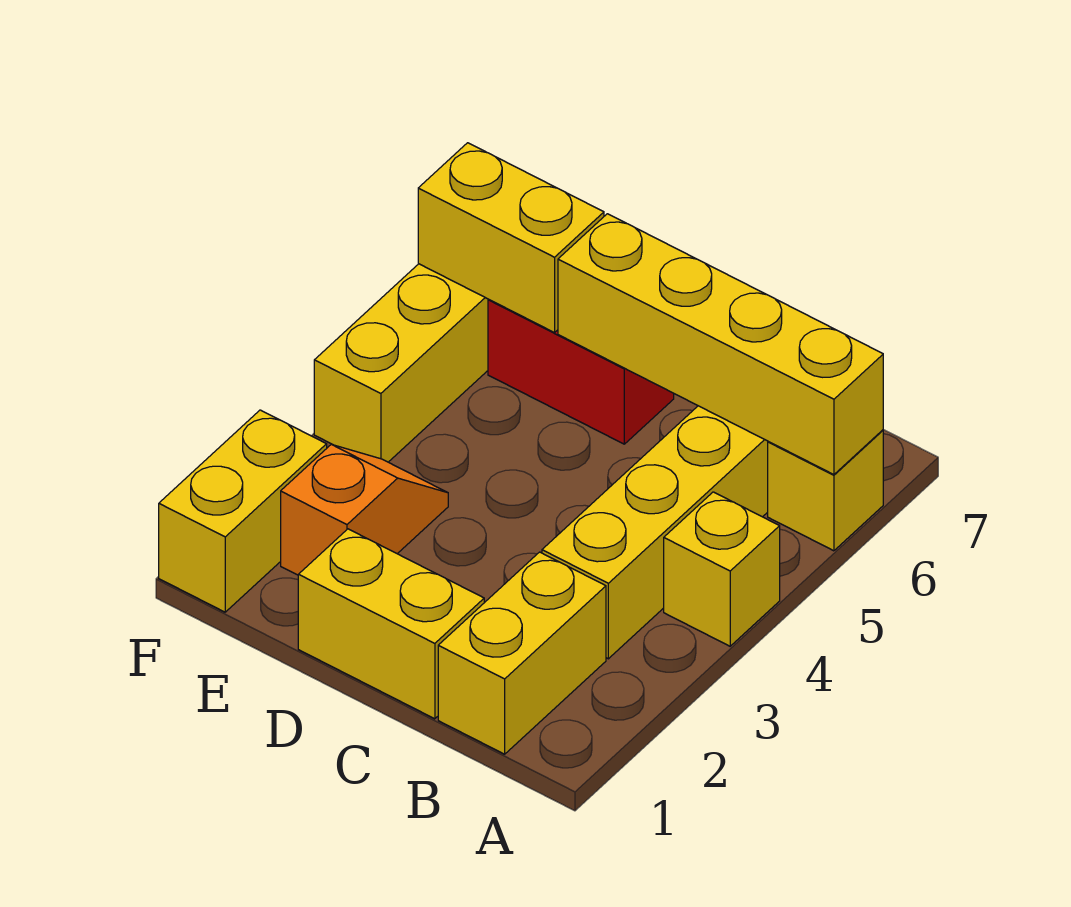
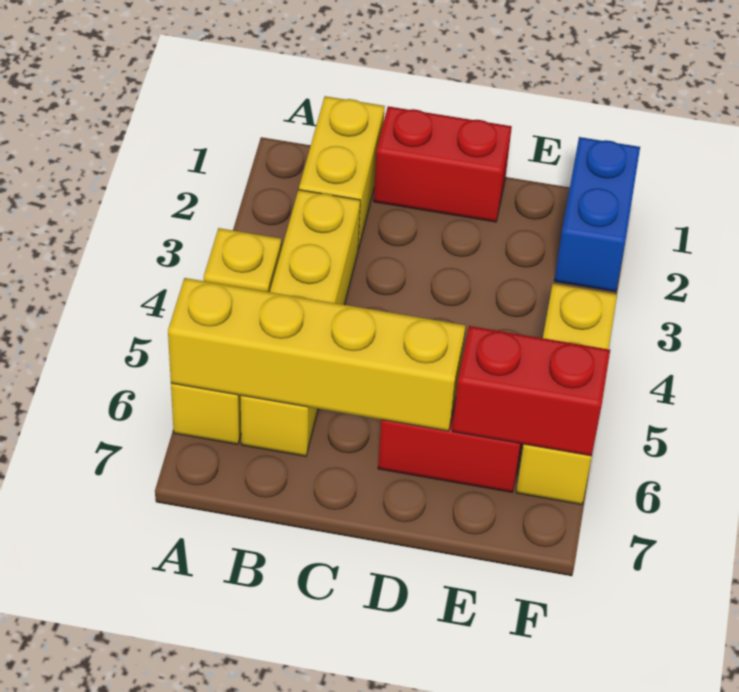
yellow 1x2 brick [298,529,484,719] -> red 1x2 brick [374,106,512,222]
orange 1x2 slope [281,444,448,575] -> none
yellow 1x2 brick [418,143,604,333] -> red 1x2 brick [452,326,610,456]
yellow 1x2 brick [159,410,327,612] -> blue 1x2 brick [554,137,640,292]

